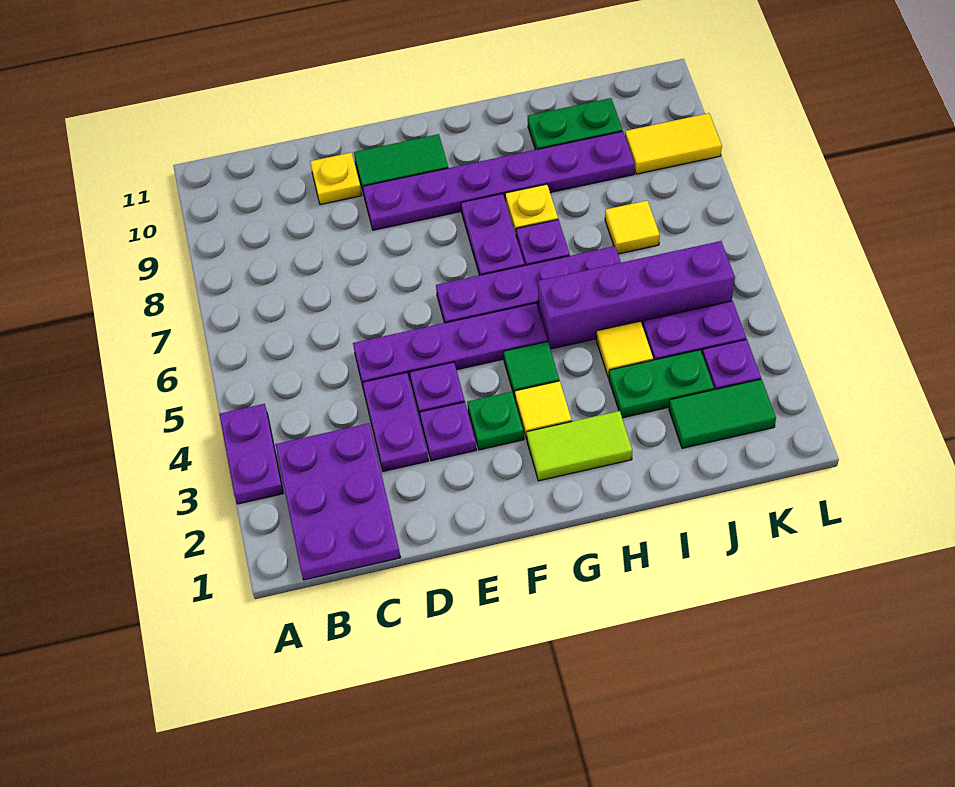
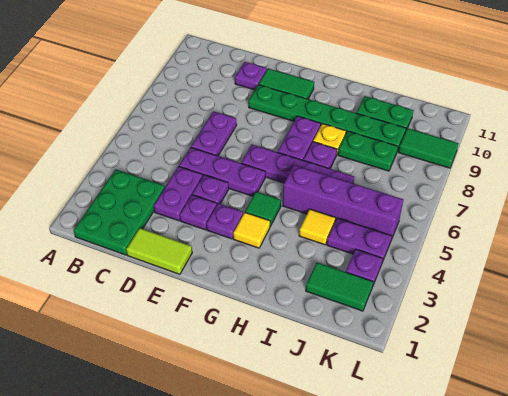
purple 1x2 plate [219,404,283,504] -> purple 1x2 plate moved to [191,111,237,156]
purple 2x3 plate [275,423,401,580] -> green 2x3 plate [74,170,165,255]
purple 1x4 plate [353,303,547,385] -> purple 1x3 plate [179,147,265,196]
yellow 1x1 plate [310,153,362,205] -> purple 1x1 plate [235,62,267,90]
purple 1x6 plate [363,131,635,230] -> green 1x6 plate [249,85,406,151]
green 1x1 plate [467,391,524,450] -> purple 1x1 plate [206,204,243,239]
lime 1x2 tile [527,411,632,481] -> lime 1x2 tile moved to [126,228,192,274]
green 1x2 plate [609,350,714,418] -> green 1x2 plate moved to [338,131,398,171]
yellow 1x1 tile [605,201,660,254] -> none
yellow 1x2 tile [625,113,722,174] -> green 1x2 tile [399,128,459,168]

